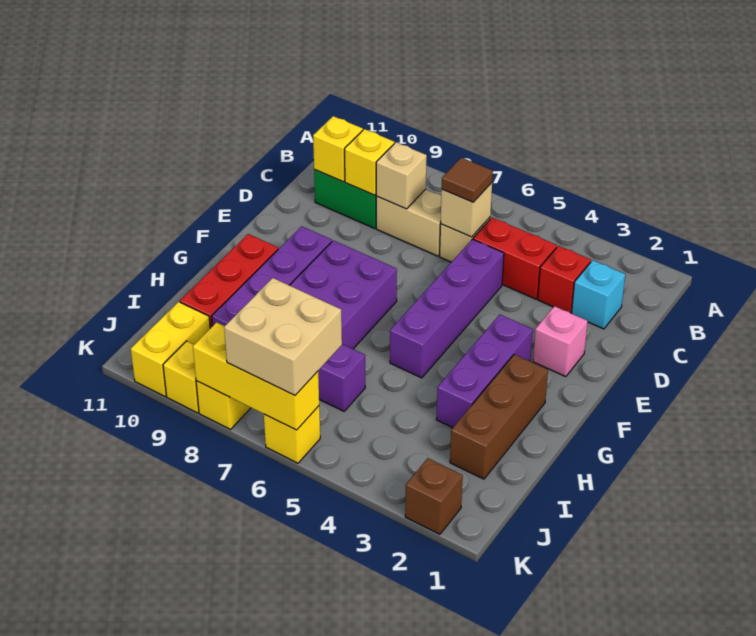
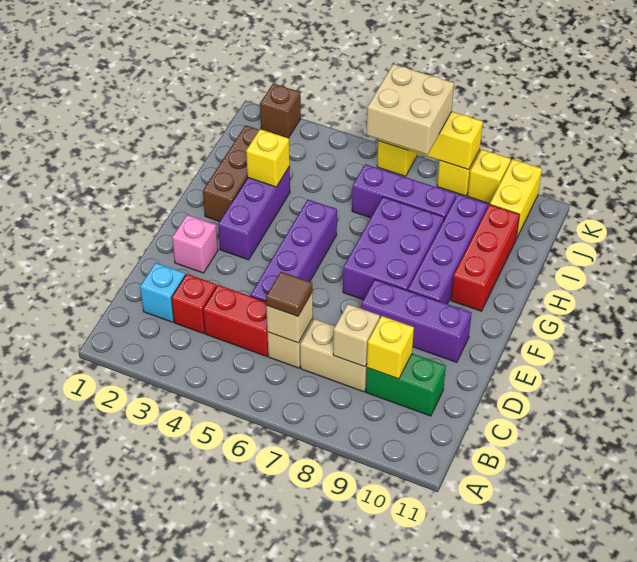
yellow 1x1 brick [313,116,363,182] -> yellow 1x1 brick moved to [246,129,290,187]
none -> purple 1x3 brick [362,279,472,362]

